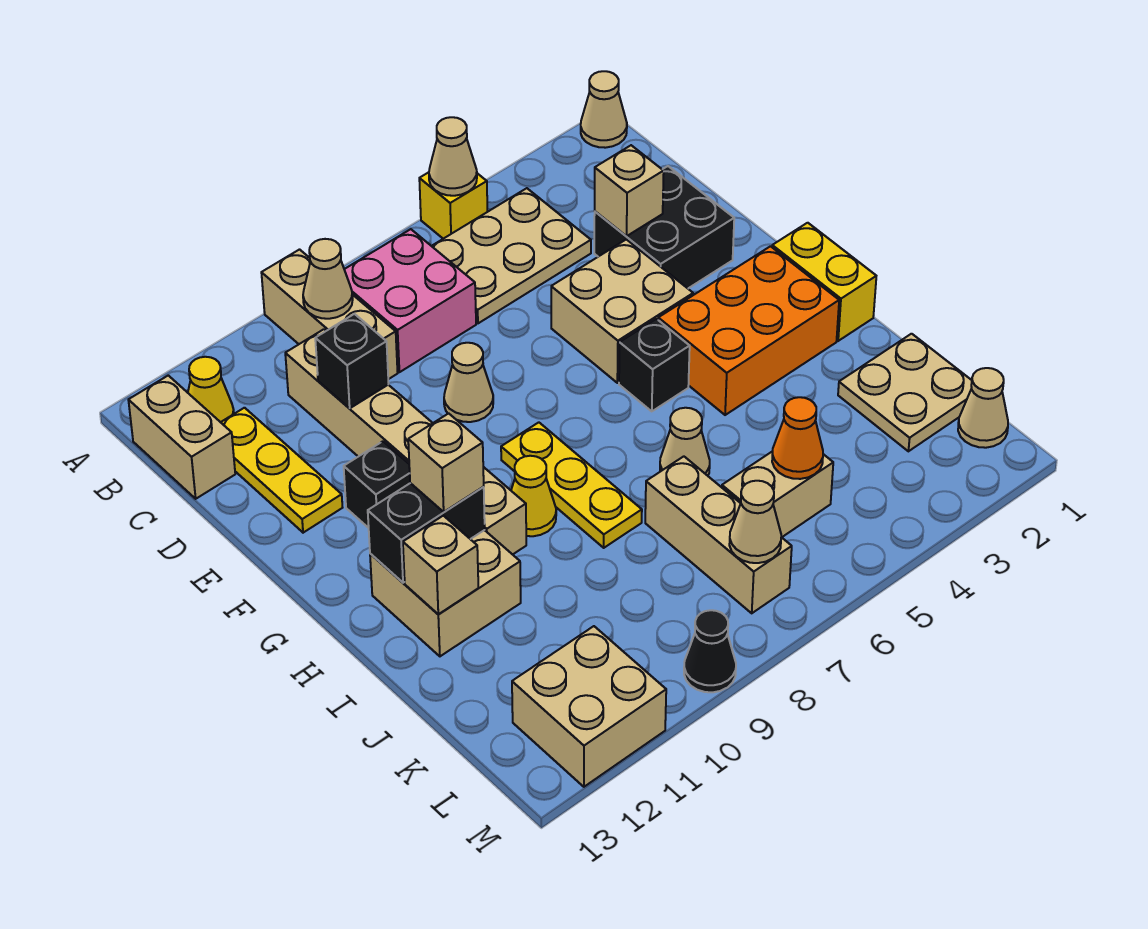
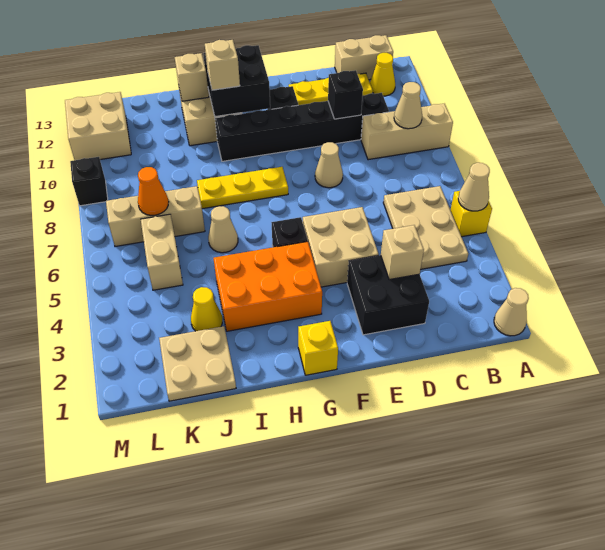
pink 2x2 brick [344,229,476,372] -> none
tan 1x6 brick [285,329,526,555] -> black 1x6 brick [215,93,389,161]
yellow 1x2 brick [772,223,876,341] -> yellow 1x1 brick [298,321,338,375]
orange 2x3 brick [658,246,839,415] -> orange 2x3 brick turned to [213,242,322,331]
yellow 1x1 cone [511,456,556,536] -> yellow 1x1 cone moved to [191,287,222,331]
black 1x2 brick [368,483,485,583] -> black 2x2 brick [203,45,270,117]
orange 1x1 cone [772,397,823,479] -> orange 1x1 cone moved to [138,167,168,215]
tan 1x1 cone [958,368,1008,448] -> none
tan 1x1 cone [729,481,781,563] -> none
black 1x1 cone [684,610,736,692] -> black 1x1 brick [70,157,108,206]

